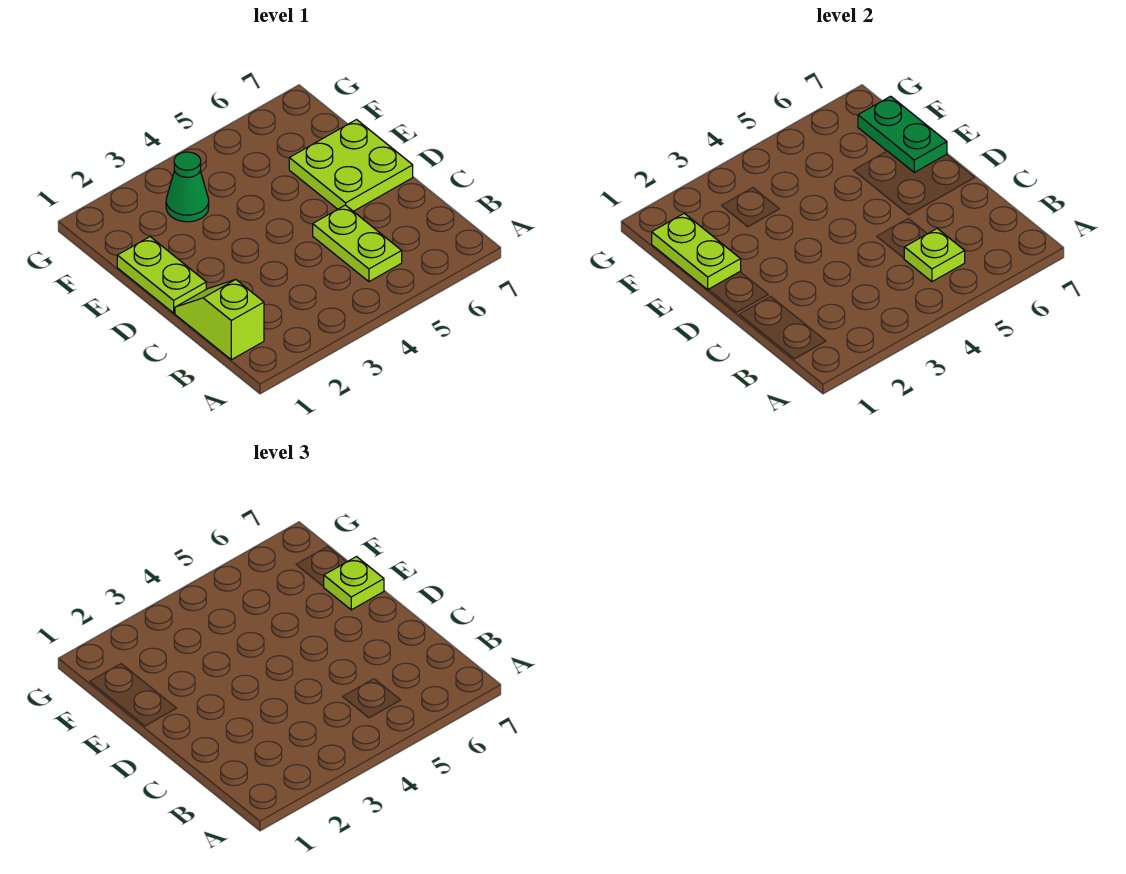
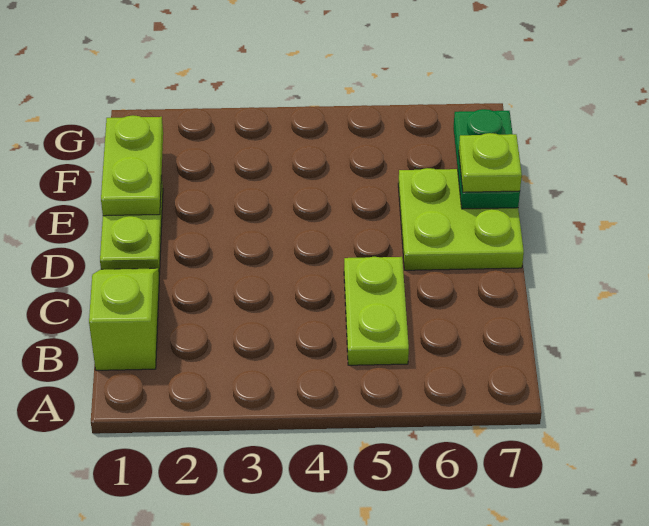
lime 1x1 plate [904,229,965,282] -> none
green 1x1 cone [166,152,209,222] -> none

